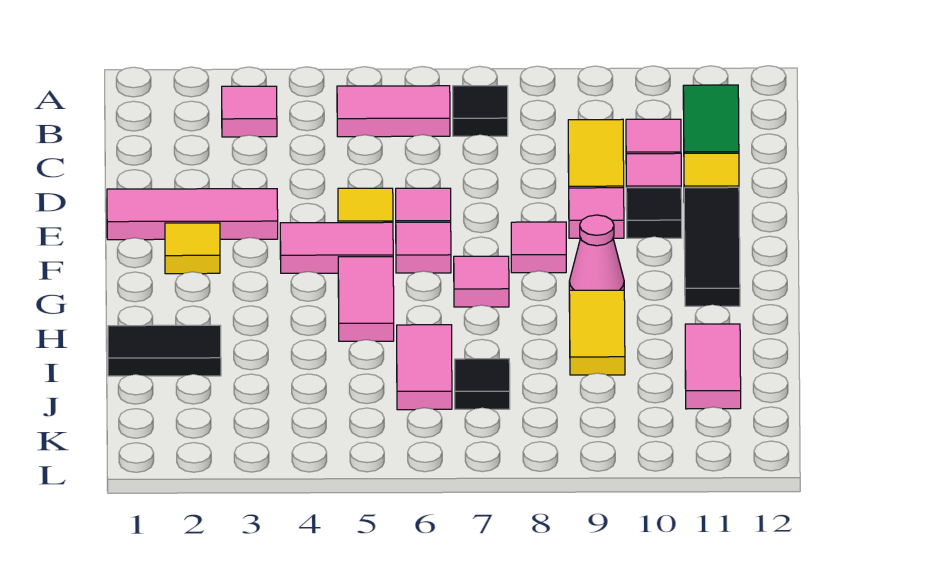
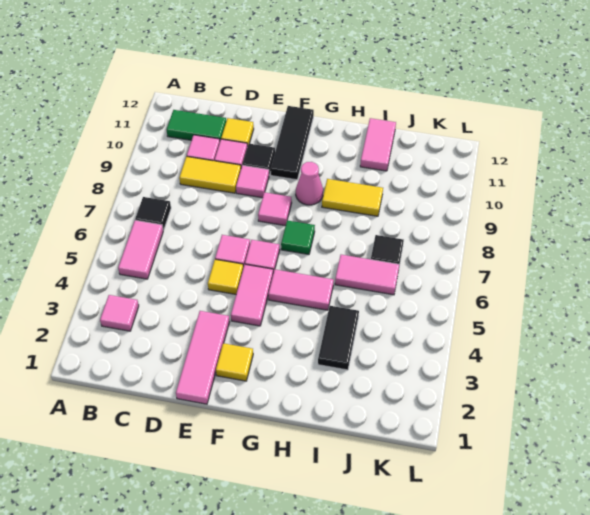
black 1x3 tile [684,187,740,306] -> black 1x3 tile turned to [271,106,314,180]
pink 1x1 tile [454,256,509,307] -> green 1x1 tile [281,220,315,254]
black 1x2 tile [108,325,221,376] -> black 1x2 tile moved to [318,306,359,370]
pink 1x2 tile [685,324,741,409] -> pink 1x2 tile turned to [360,118,396,171]

